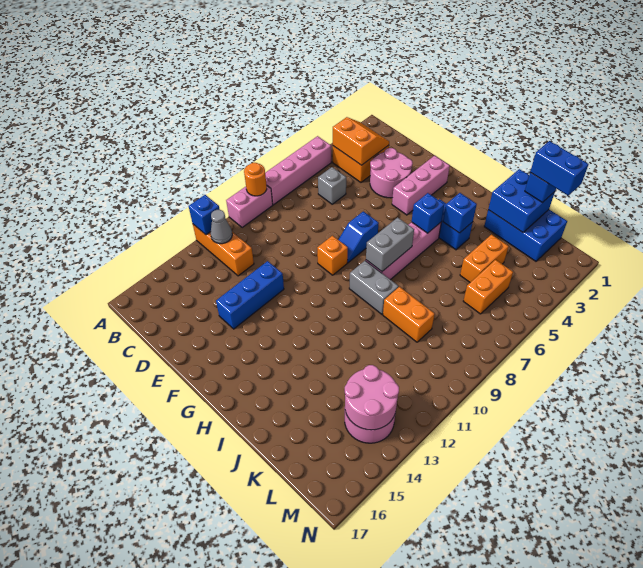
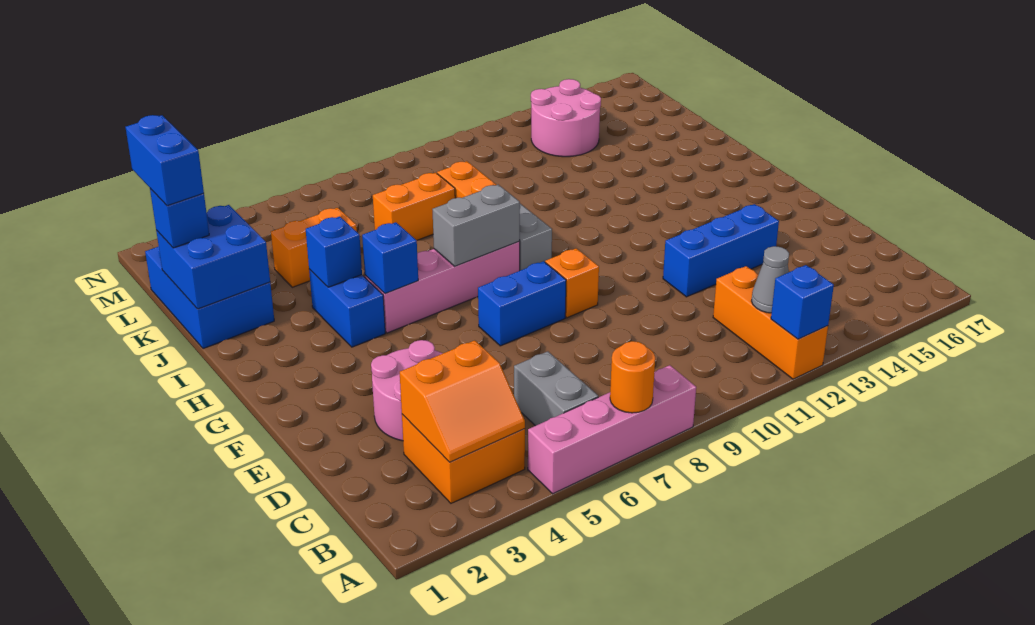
pink 1x2 brick [226,186,273,228] -> none
orange 1x1 round brick [244,163,267,196] -> orange 1x1 round brick moved to [610,341,655,413]
orange 2x2 slope [333,117,389,165] -> orange 2x2 slope turned to [400,340,525,462]
grey 1x1 brick [318,167,346,204] -> grey 1x2 brick [514,351,598,426]
pink 1x3 brick [392,155,450,215] -> none
blue 1x2 slope [339,211,379,263] -> blue 1x2 brick [478,261,566,346]
orange 1x2 brick [463,260,513,314] -> orange 1x2 brick moved to [373,173,455,240]
pink 2x2 round brick [345,365,399,430] -> none

